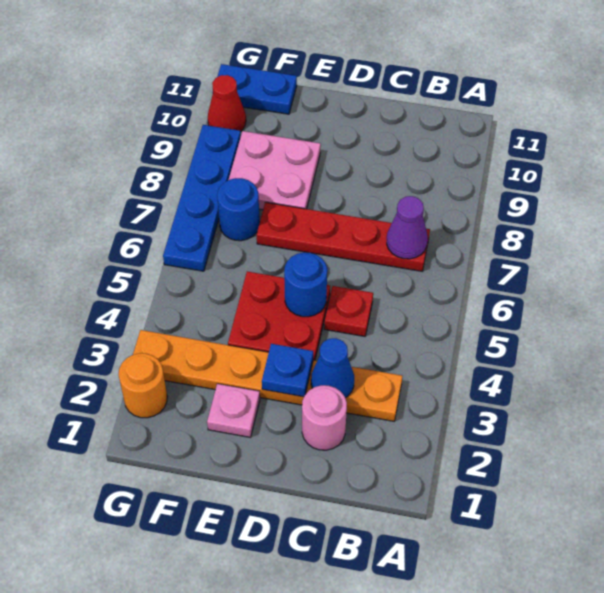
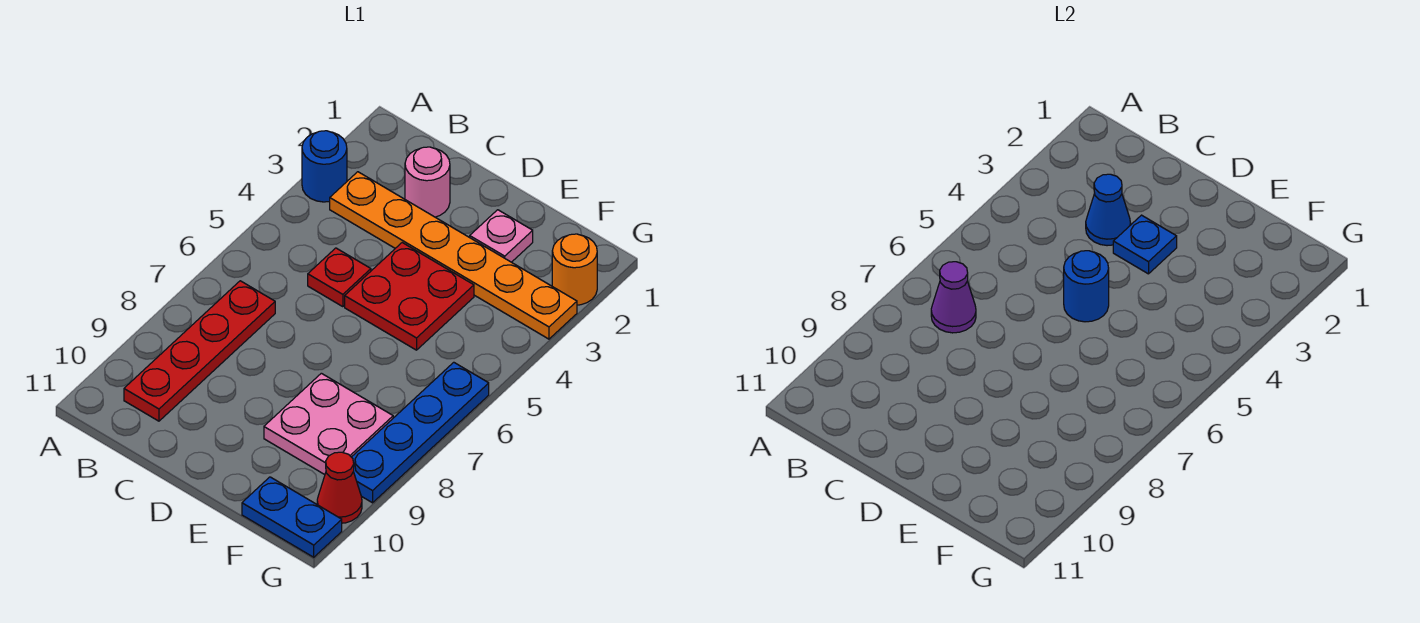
red 1x4 plate [257,202,430,271] -> red 1x4 plate turned to [124,281,275,421]
blue 1x1 round brick [217,178,260,241] -> blue 1x1 round brick moved to [302,131,347,202]

